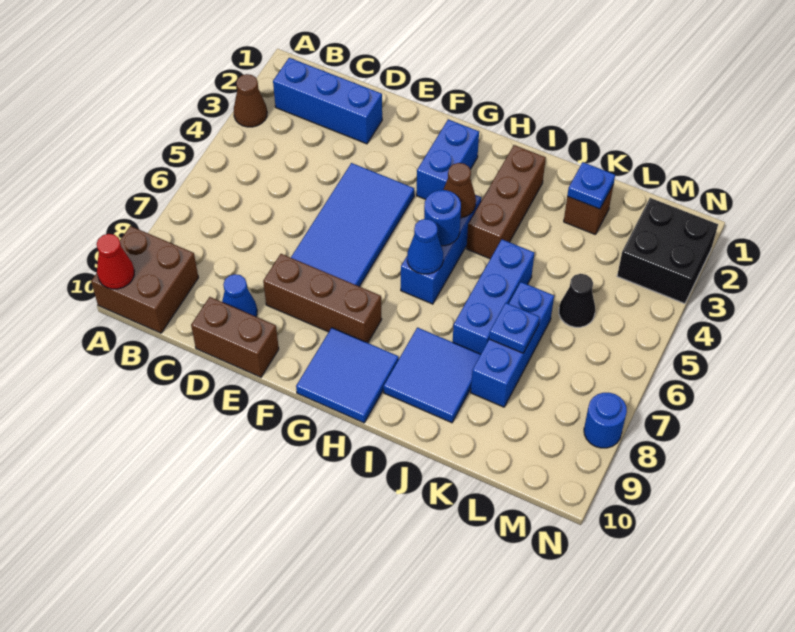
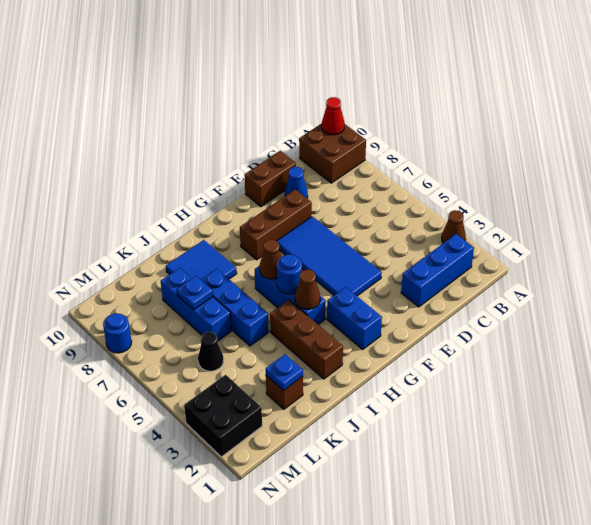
blue 2x2 tile [296,328,399,423] -> none
blue 1x1 cone [407,219,443,274] -> brown 1x1 cone [260,240,282,279]

